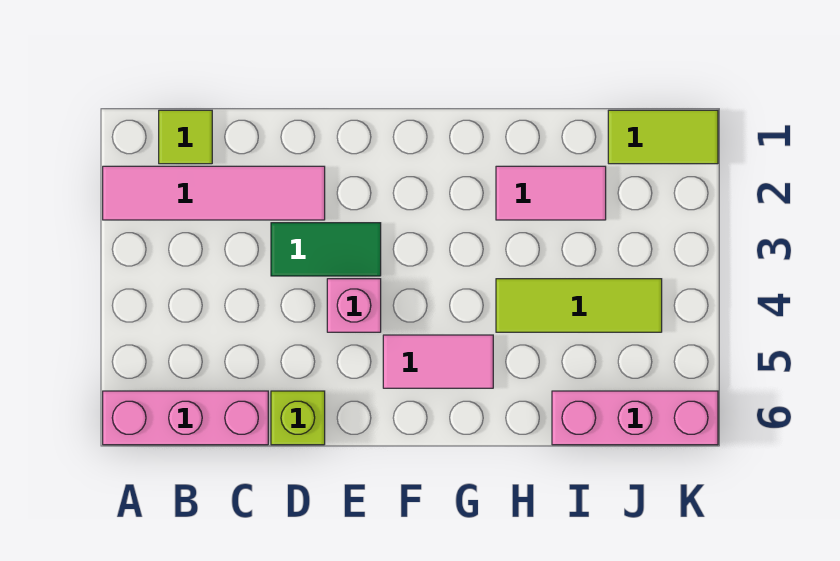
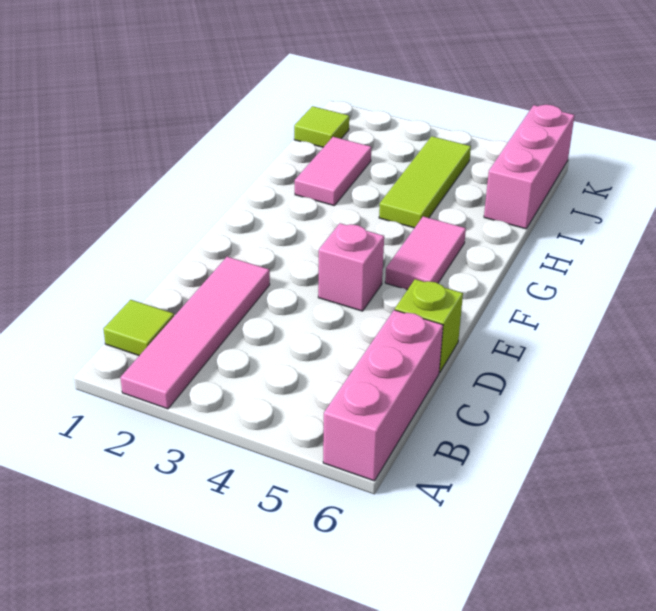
green 1x2 tile [271,223,381,276] -> none
lime 1x2 tile [608,110,718,164] -> lime 1x1 tile [294,106,349,147]

